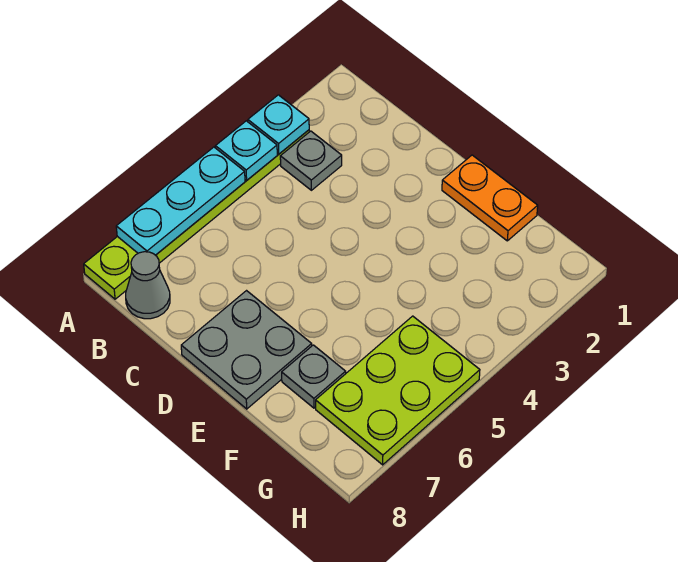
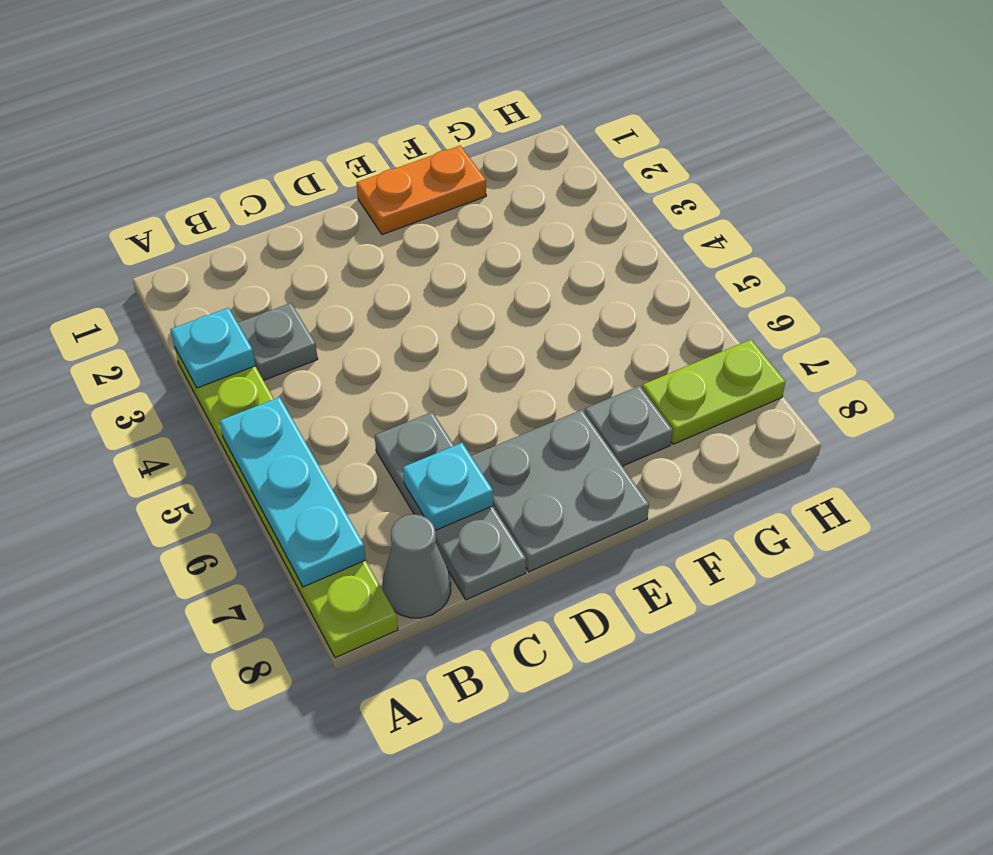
cyan 1x1 plate [216,121,277,180] -> cyan 1x1 plate moved to [403,443,493,530]
none -> grey 1x3 plate [375,412,526,600]
lime 2x3 plate [316,316,480,465] -> lime 1x2 plate [642,340,785,444]

